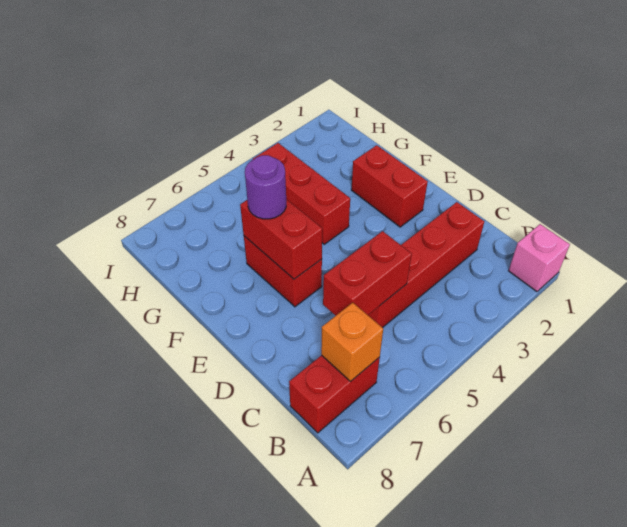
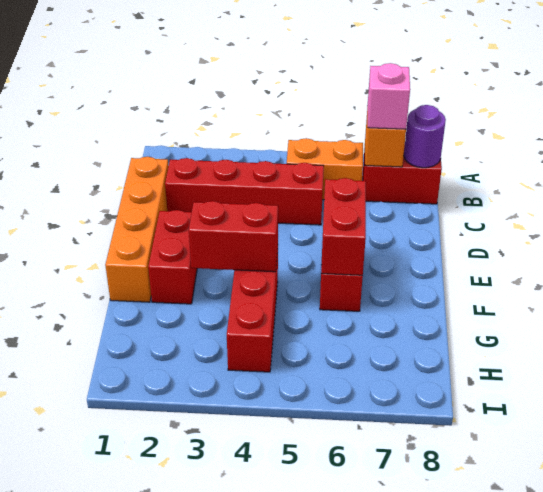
pink 1x1 brick [509,224,570,292] -> pink 1x1 brick moved to [368,63,410,129]
none -> orange 1x2 brick [287,138,363,200]
none -> orange 1x4 brick [105,157,169,302]
red 1x2 brick [323,231,412,316] -> red 1x2 brick moved to [189,201,278,272]
purple 1x1 round brick [245,155,286,219] -> purple 1x1 round brick moved to [404,105,446,168]

